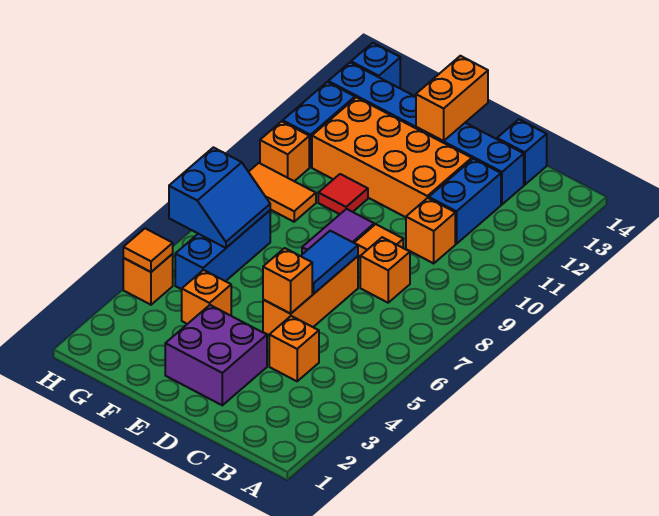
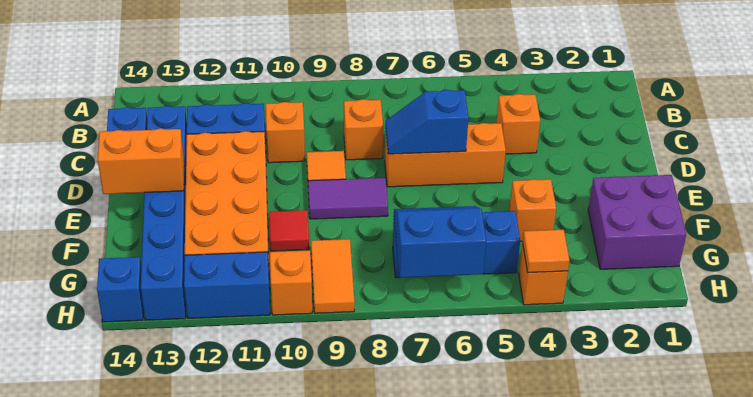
purple 2x2 brick [165,305,267,405] -> purple 2x2 brick moved to [588,175,686,269]
orange 1x1 brick [263,248,312,314] -> none
blue 1x2 tile [301,231,358,294] -> blue 1x2 slope [385,90,469,154]

